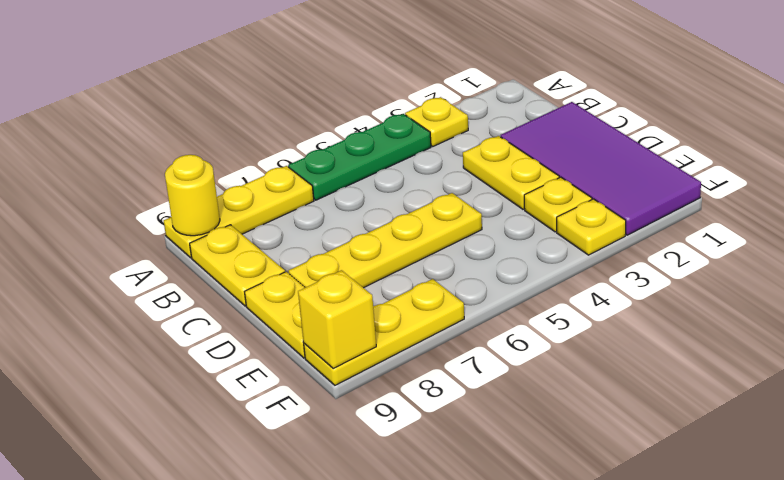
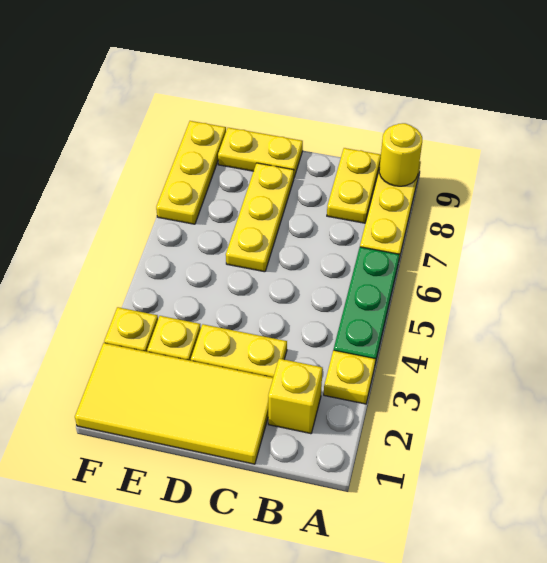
yellow 1x2 plate [190,225,285,306] -> yellow 1x2 plate turned to [327,148,381,223]
purple 2x4 tile [501,102,701,235] -> yellow 2x4 tile [75,343,273,464]
yellow 1x4 plate [288,193,482,288] -> yellow 1x3 plate [226,163,294,272]
yellow 1x1 brick [298,270,376,368] -> yellow 1x1 brick moved to [268,359,323,434]

